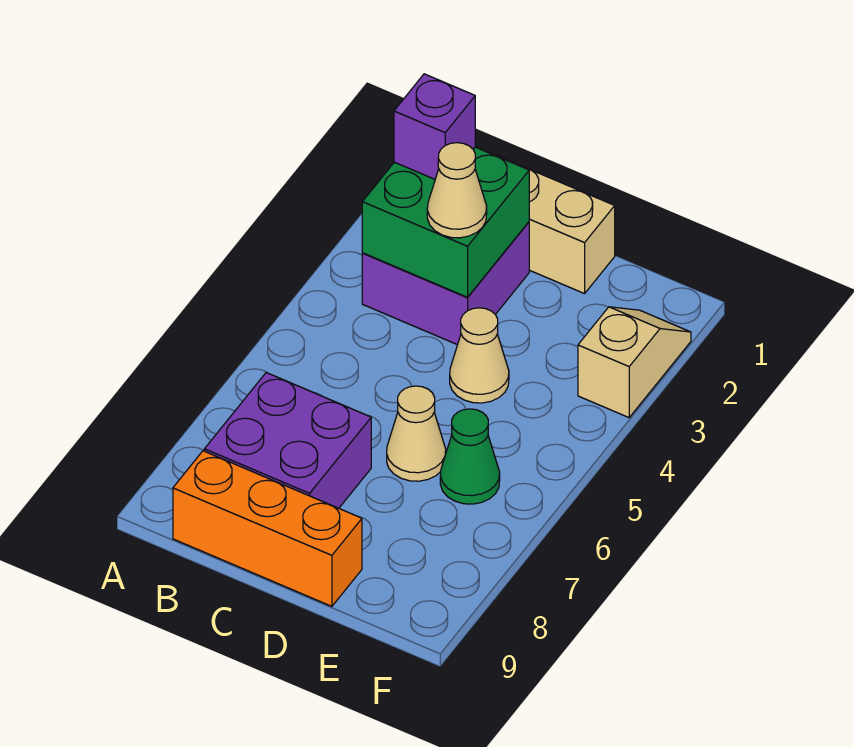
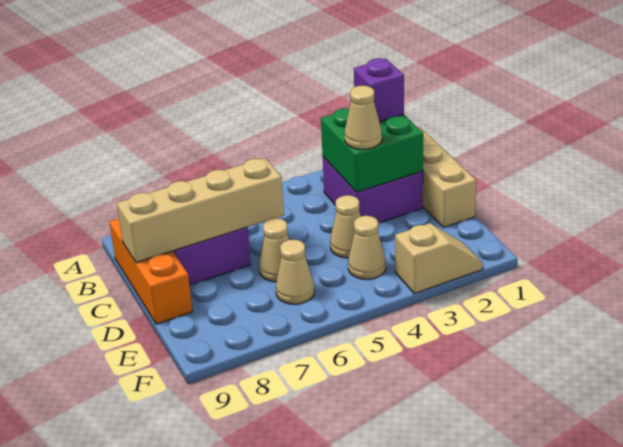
none -> tan 1x4 brick [117,158,284,263]
none -> tan 1x1 cone [348,216,386,279]
green 1x1 cone [440,409,500,504] -> tan 1x1 cone [276,240,314,304]

